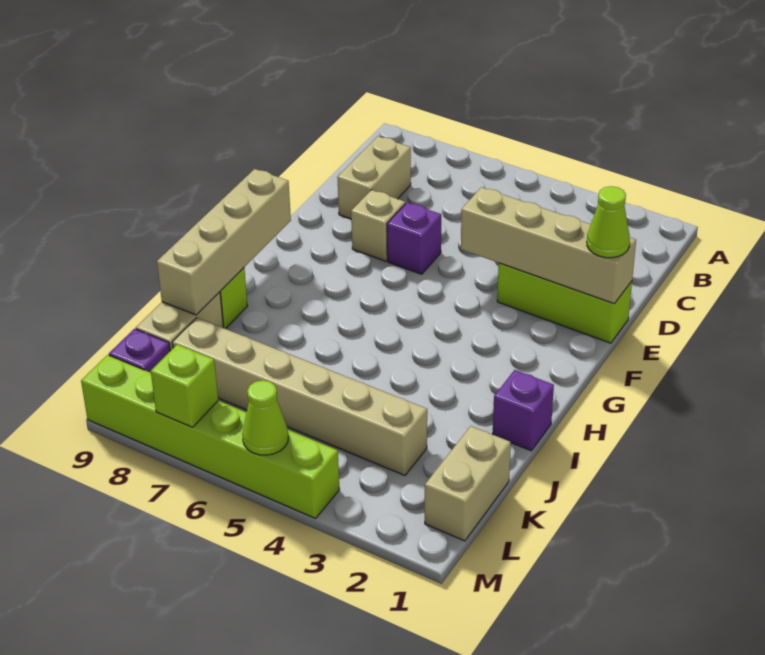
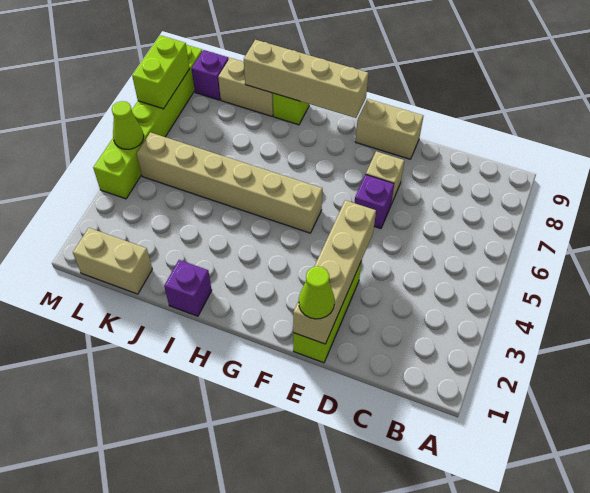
tan 1x2 brick [338,136,411,219] -> tan 1x2 brick moved to [356,99,423,159]
tan 1x6 brick [172,318,427,475] -> tan 1x6 brick turned to [137,132,322,233]
lime 1x1 brick [151,344,218,427] -> lime 1x2 brick [132,35,190,109]

